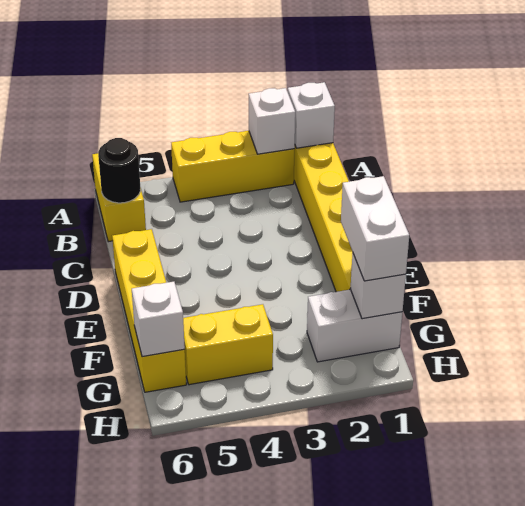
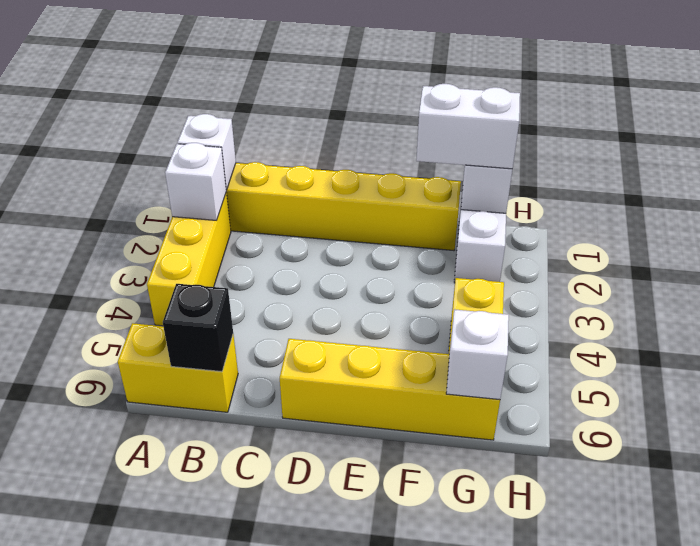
black 1x1 round brick [98,138,141,203] -> black 1x1 brick [163,284,233,372]

